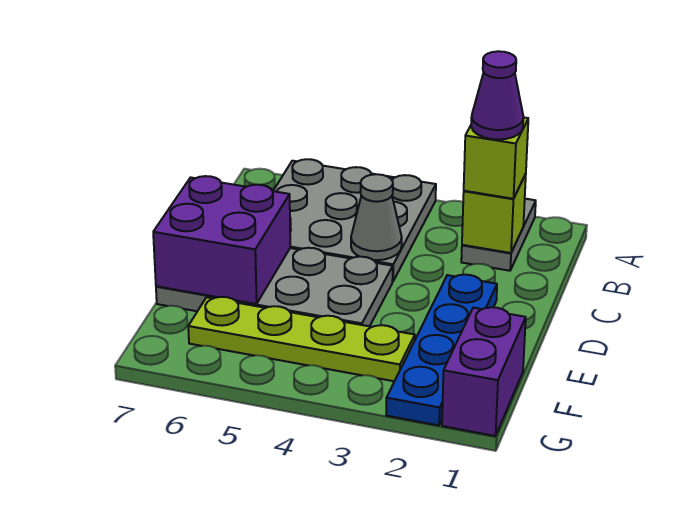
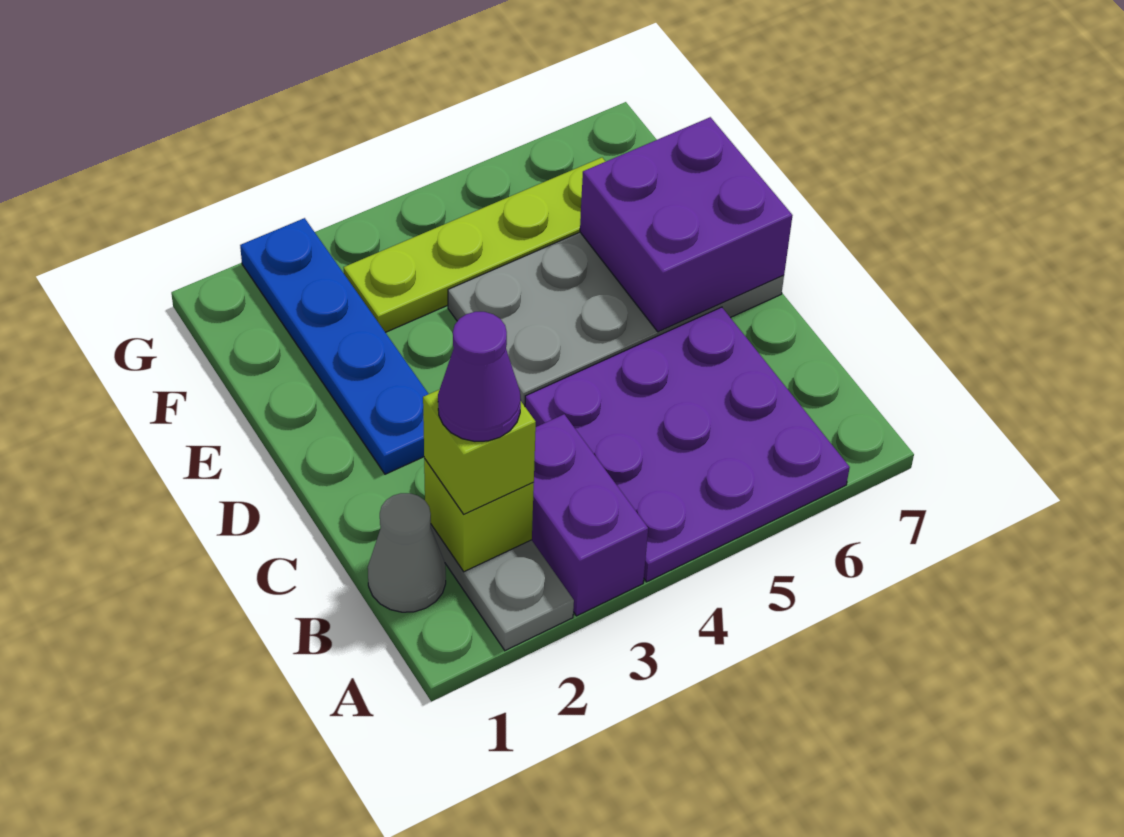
grey 3x3 plate [273,159,436,282] -> purple 3x3 plate [525,307,850,582]
grey 1x1 cone [351,174,402,260] -> grey 1x1 cone moved to [368,493,446,612]
purple 1x2 brick [442,307,526,436] -> purple 1x2 brick moved to [532,414,648,616]

